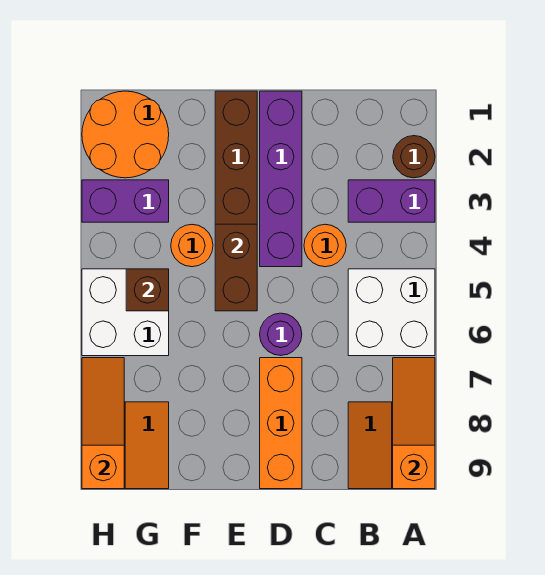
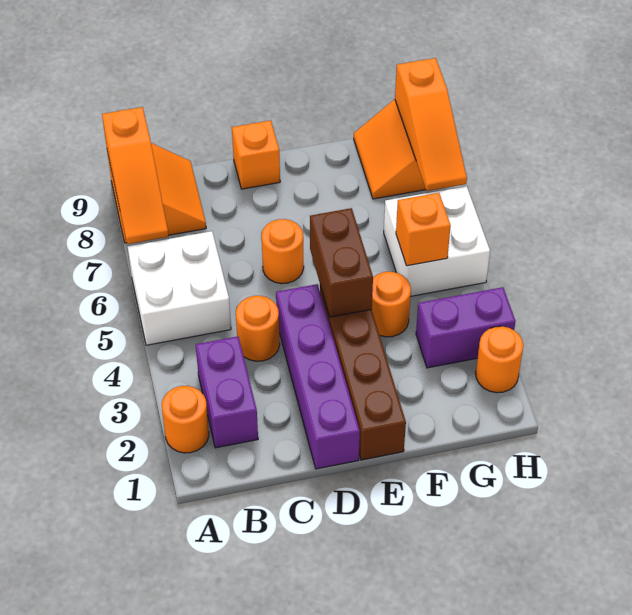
brown 1x1 round brick [393,136,435,178] -> orange 1x1 round brick [162,386,209,453]
purple 1x2 brick [348,180,435,222] -> purple 1x2 brick turned to [196,336,258,448]
purple 1x1 round brick [260,313,302,355] -> orange 1x1 round brick [262,219,304,284]
orange 1x3 brick [260,358,302,489] -> orange 1x1 brick [232,120,280,189]
orange 2x2 round brick [82,91,169,178] -> orange 1x1 round brick [476,326,523,393]
brown 1x1 brick [126,269,169,311] -> orange 1x1 brick [396,193,451,266]

